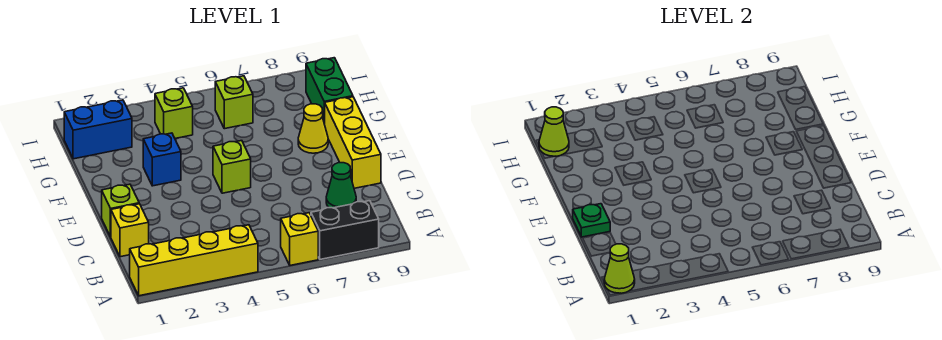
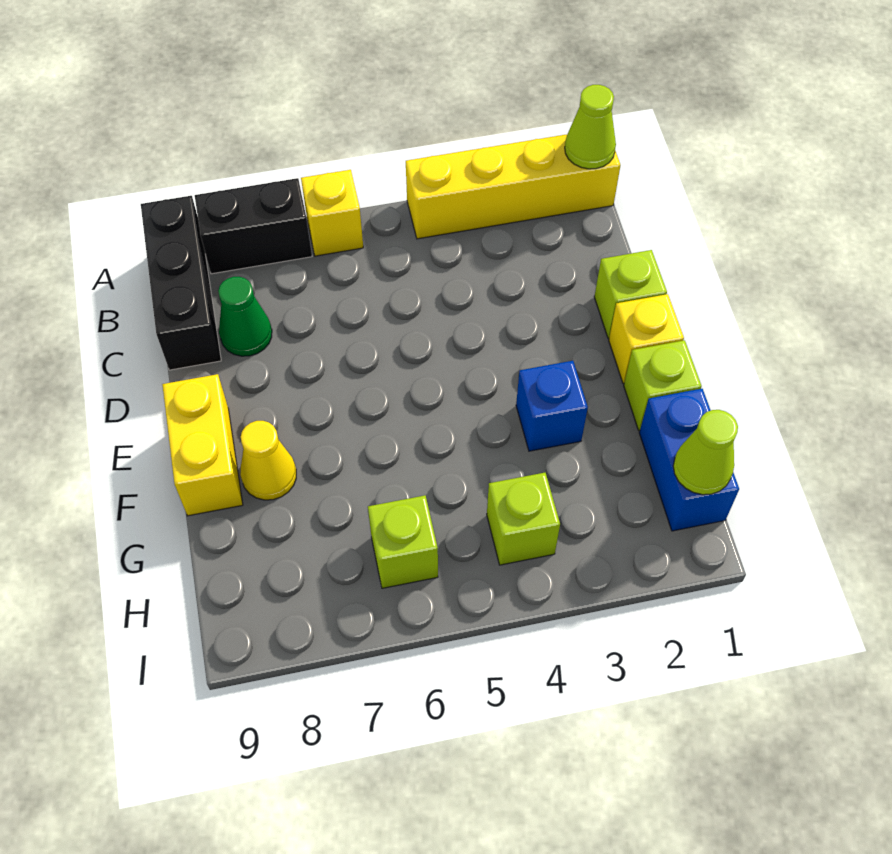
none -> black 1x3 brick [141,196,221,370]
yellow 1x1 brick [111,204,149,257] -> yellow 1x1 brick moved to [609,294,684,383]
green 1x1 plate [573,204,610,237] -> none
yellow 1x3 brick [325,97,381,188] -> yellow 1x2 brick [162,374,243,516]
lime 1x1 brick [213,141,251,193] -> lime 1x1 brick moved to [624,340,702,430]
green 1x2 brick [306,58,353,124] -> none
blue 1x2 brick [64,100,132,159] -> blue 1x2 brick turned to [639,389,739,531]

